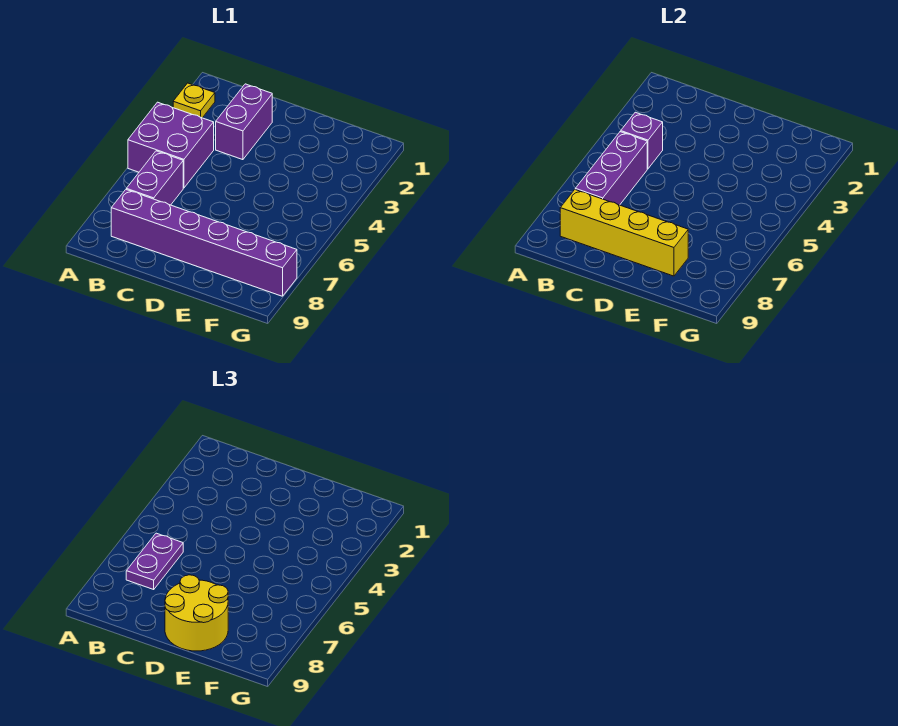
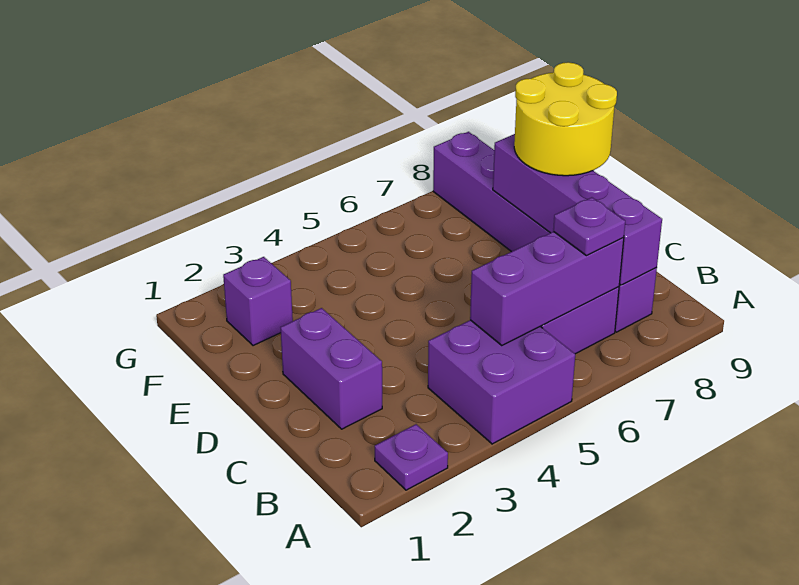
yellow 1x1 plate [173,83,215,118] -> purple 1x1 plate [375,424,448,490]
purple 1x1 brick [621,112,663,169] -> purple 1x1 brick moved to [223,257,293,346]
purple 1x2 plate [126,533,183,589] -> purple 1x1 plate [553,197,625,256]
yellow 1x4 brick [560,190,688,276] -> purple 1x4 brick [493,134,662,285]
purple 1x2 brick [216,84,272,160] -> purple 1x2 brick turned to [280,308,382,429]

